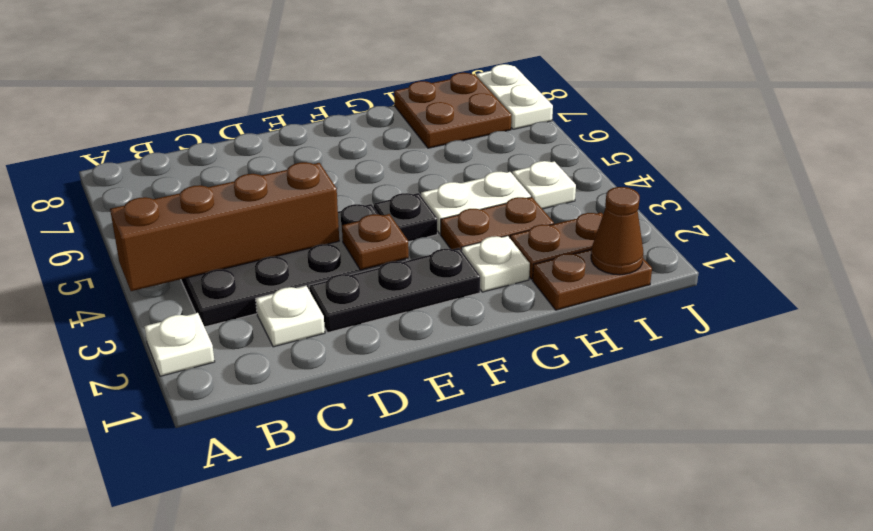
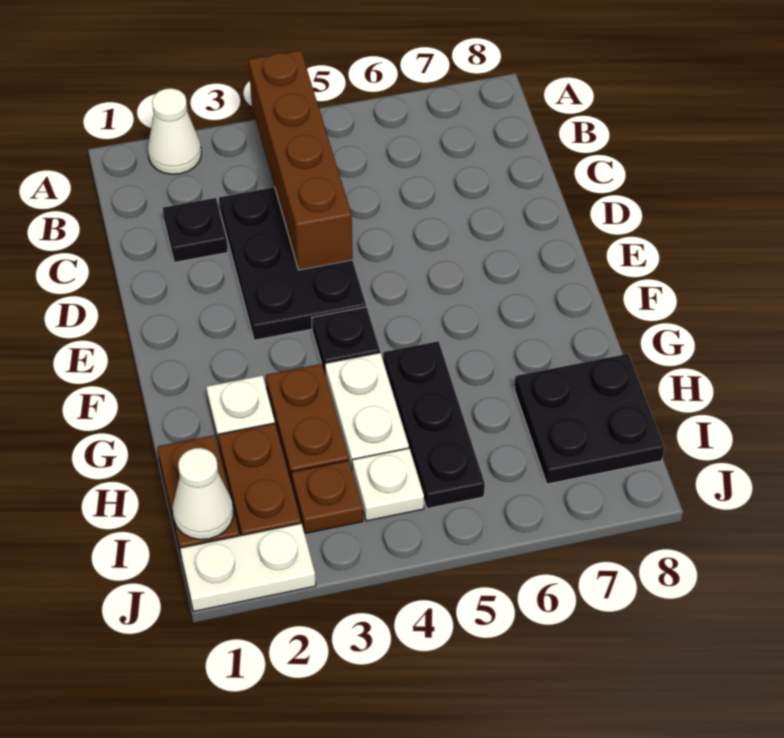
white 1x1 plate [144,313,215,376] -> white 1x1 cone [148,88,201,174]
black 2x4 plate [181,204,409,327] -> black 2x3 plate [219,187,366,340]
white 1x1 plate [256,286,325,347] -> black 1x1 plate [163,198,228,262]
black 1x3 plate [309,248,480,333] -> black 1x3 plate moved to [383,341,485,509]
brown 1x1 plate [342,214,409,270] -> brown 1x1 plate moved to [291,460,363,533]
brown 2x2 plate [394,73,511,148] -> black 2x2 plate [514,354,664,484]
brown 1x1 cone [591,187,644,275] -> white 1x1 cone [173,448,233,540]
white 1x2 plate [476,64,553,129] -> white 1x2 plate moved to [180,523,316,612]

